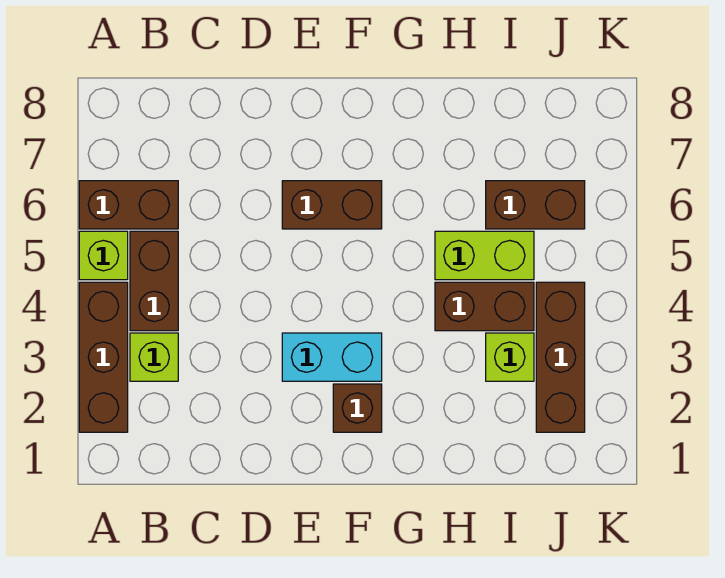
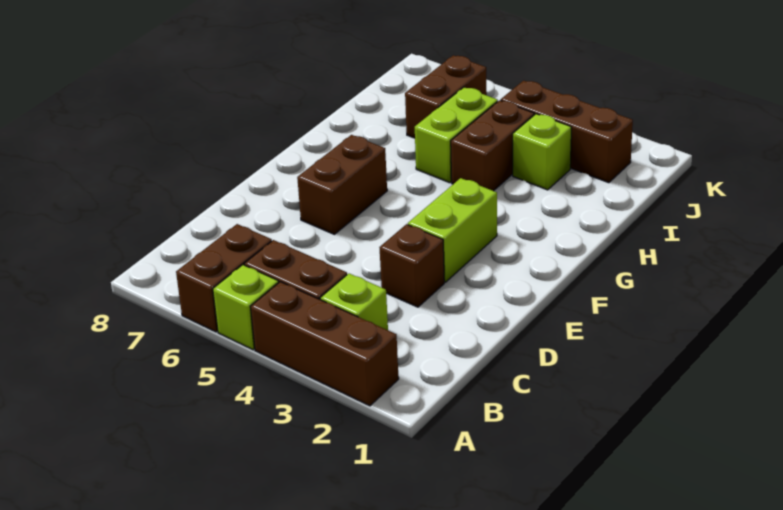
cyan 1x2 brick [282,333,382,381] -> lime 1x2 brick [408,178,497,282]
brown 1x1 brick [333,384,382,432] -> brown 1x1 brick moved to [379,224,444,307]

